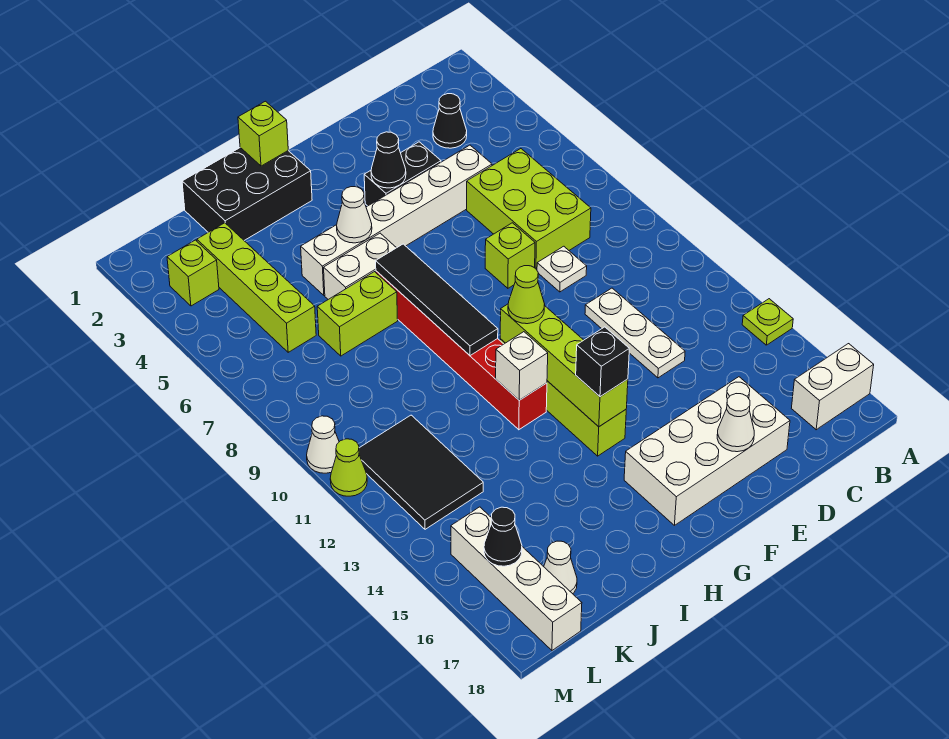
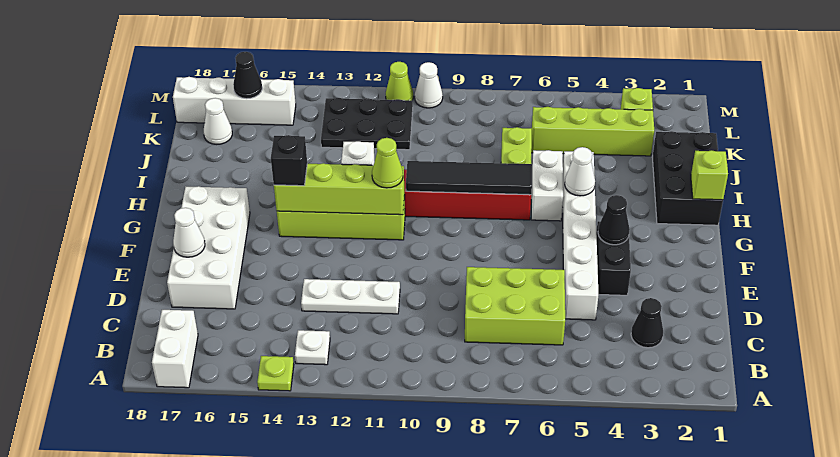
white 1x1 plate [537,246,587,292] -> white 1x1 plate moved to [295,330,330,365]
lime 1x1 brick [485,223,535,288] -> none
black 2x3 tile [359,415,483,529] -> black 2x3 plate [321,98,413,150]

